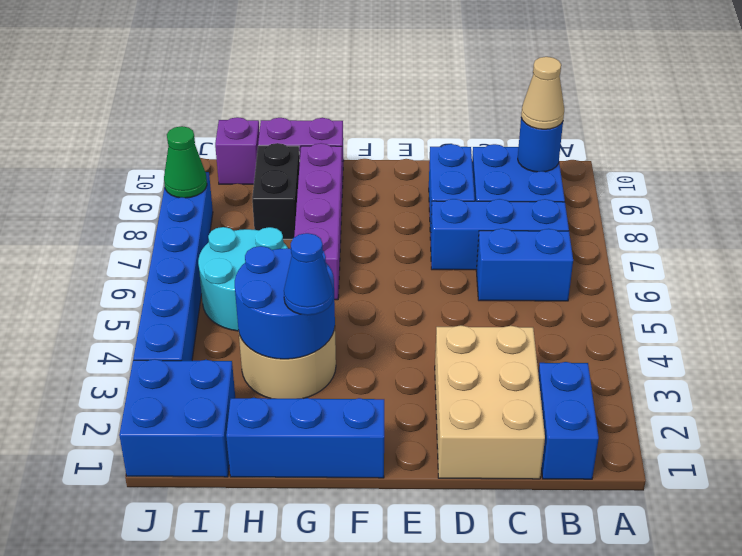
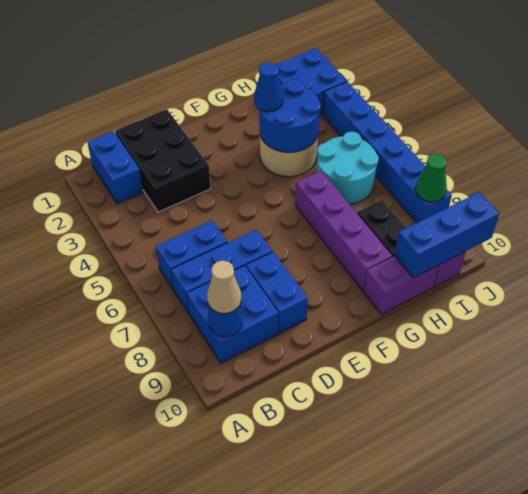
tan 2x3 brick [435,325,545,479] -> black 2x3 brick [115,109,211,212]
blue 1x3 brick [226,398,384,478] -> blue 1x3 brick moved to [395,192,499,278]

